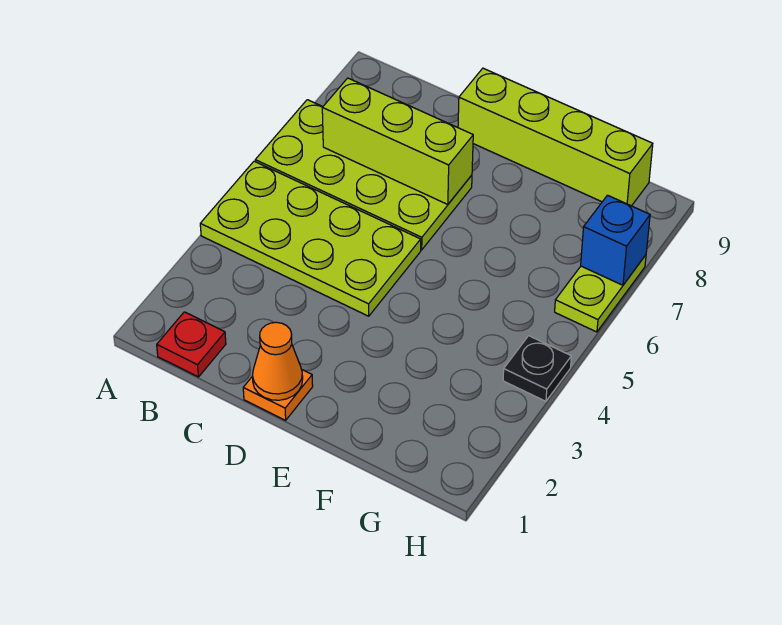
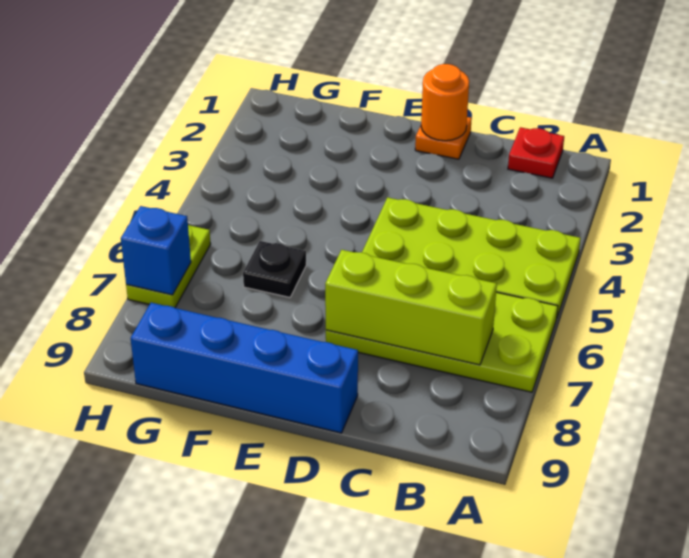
orange 1x1 cone [253,322,303,400] -> orange 1x1 round brick [421,64,469,141]
lime 1x4 brick [458,68,653,206] -> blue 1x4 brick [131,303,358,433]
black 1x1 plate [503,336,571,401] -> black 1x1 plate moved to [243,241,306,297]

